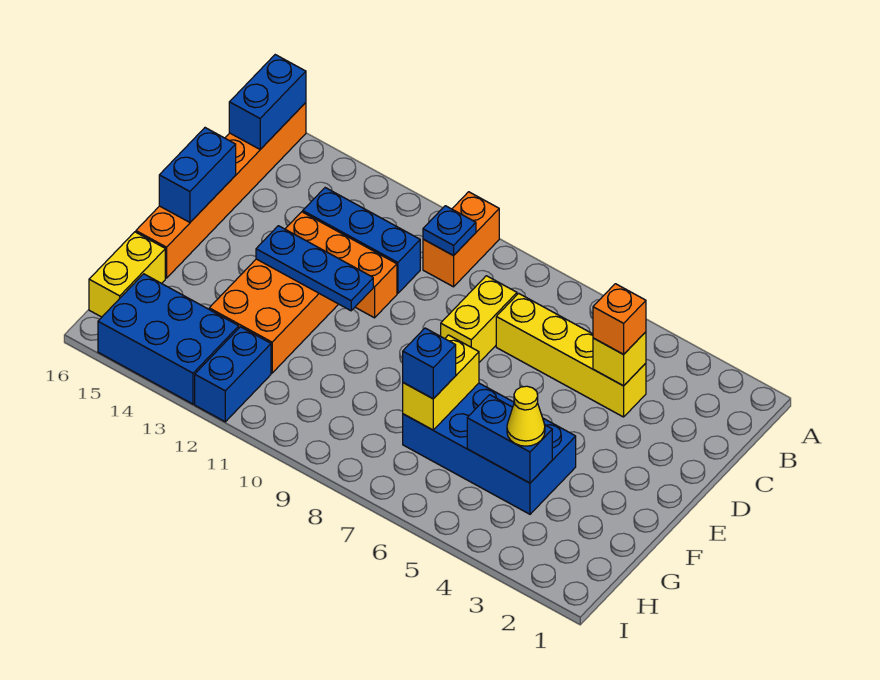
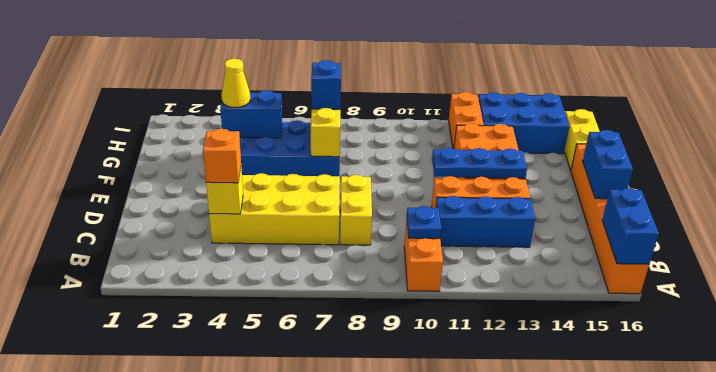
yellow 1x4 brick [496,293,646,417] -> yellow 2x4 brick [209,173,340,245]
blue 1x2 brick [195,327,271,422] -> orange 1x2 brick [449,92,484,148]

